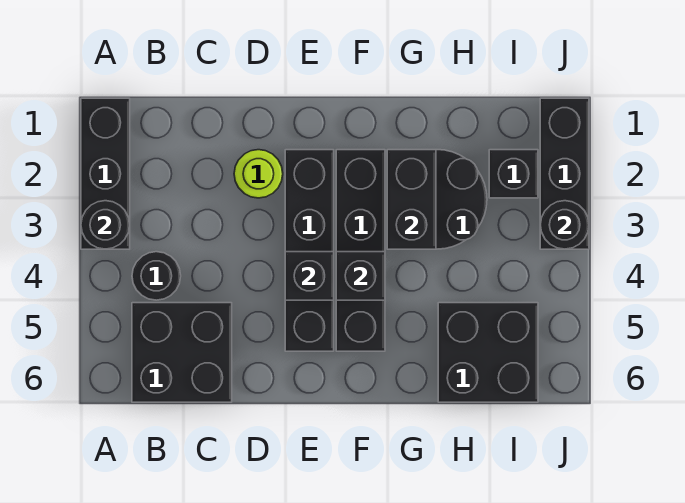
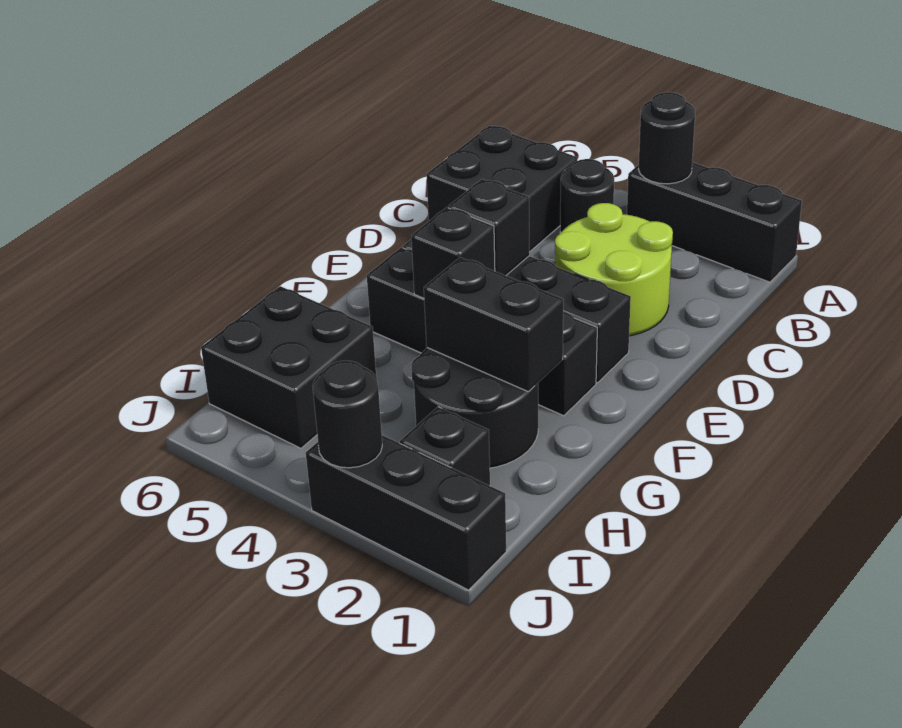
lime 1x1 round brick [234,150,283,198] -> lime 2x2 round brick [555,203,673,336]

